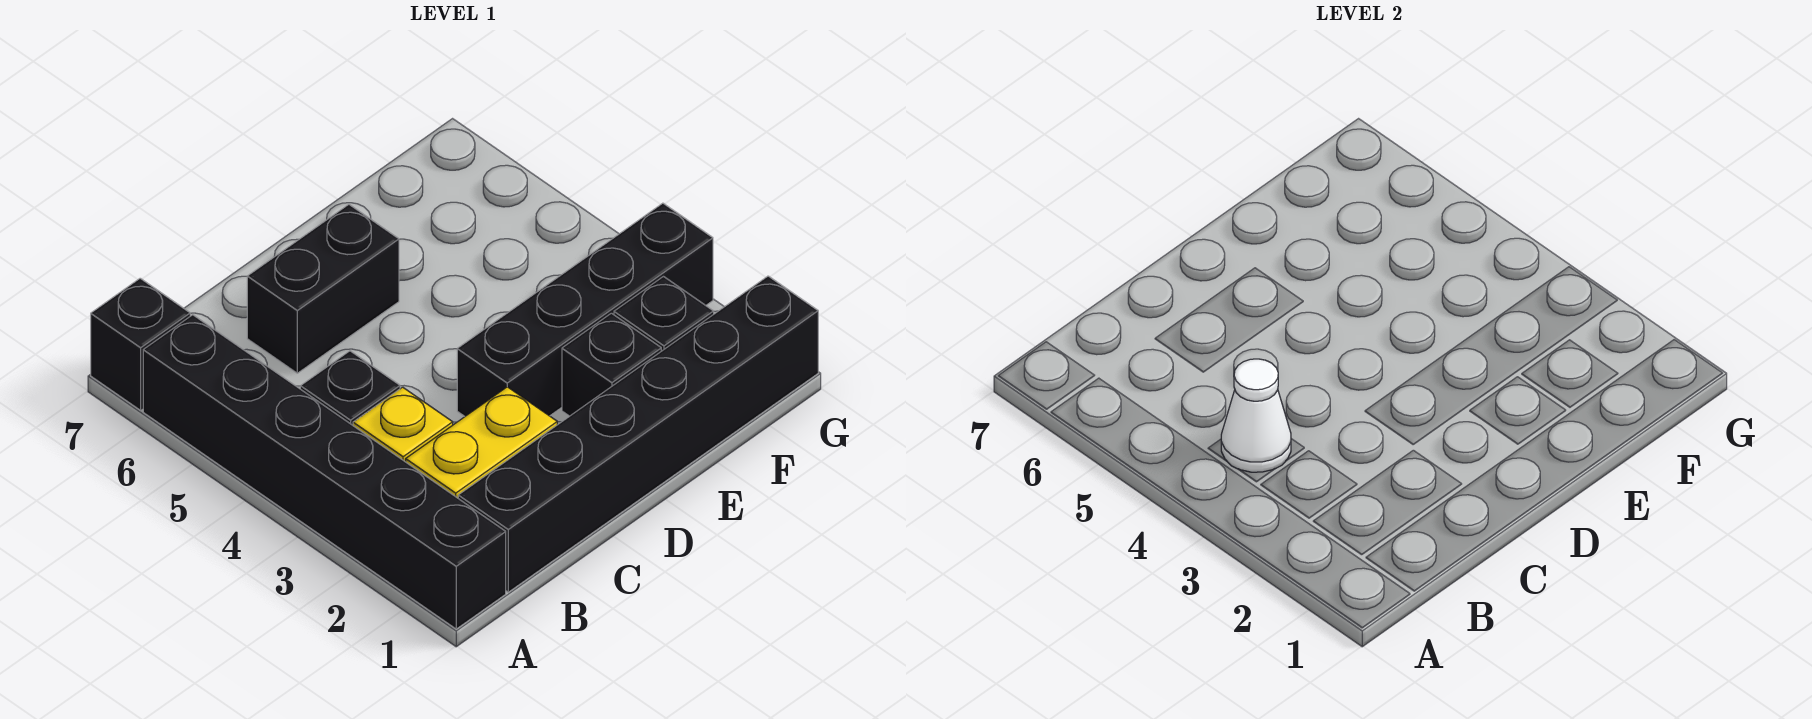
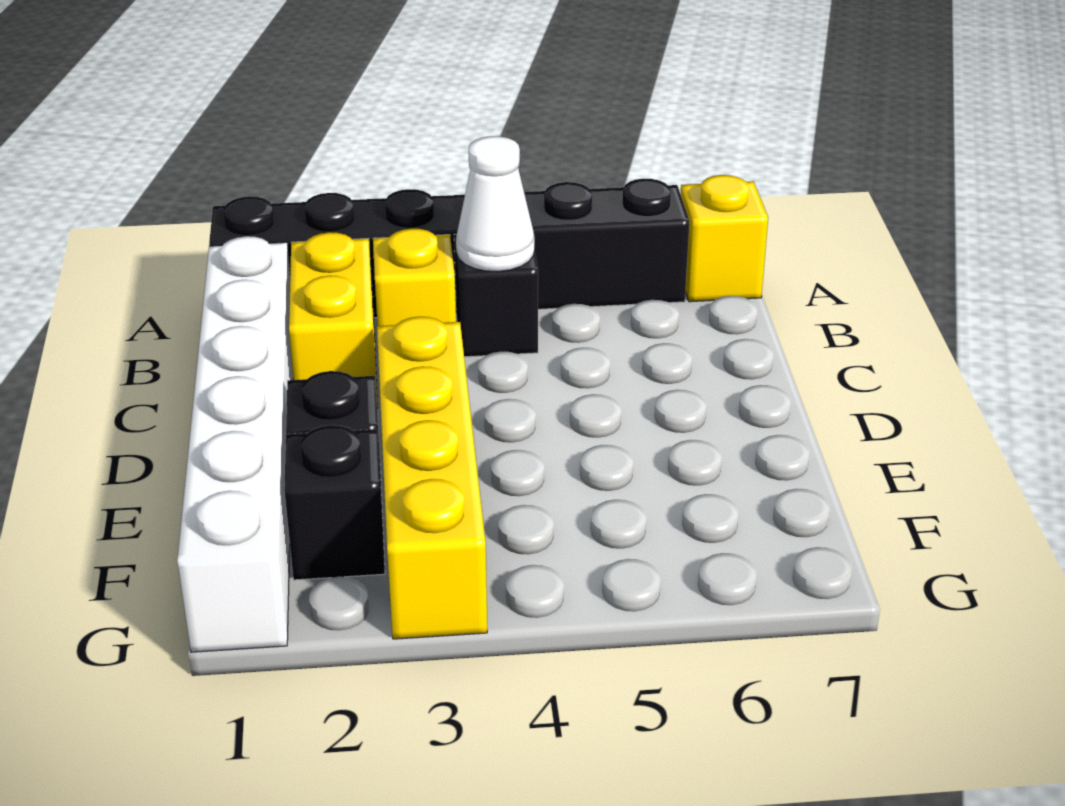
black 1x1 brick [91,278,190,410] -> yellow 1x1 brick [681,175,768,302]
black 1x6 brick [458,276,818,592] -> white 1x6 brick [177,236,293,652]
black 1x2 brick [247,204,399,373] -> none
black 1x4 brick [457,203,713,416] -> yellow 1x4 brick [377,317,487,639]

